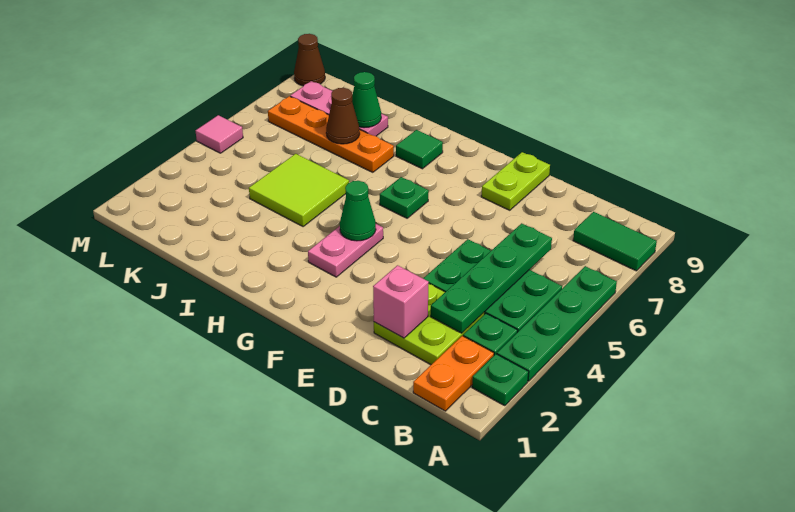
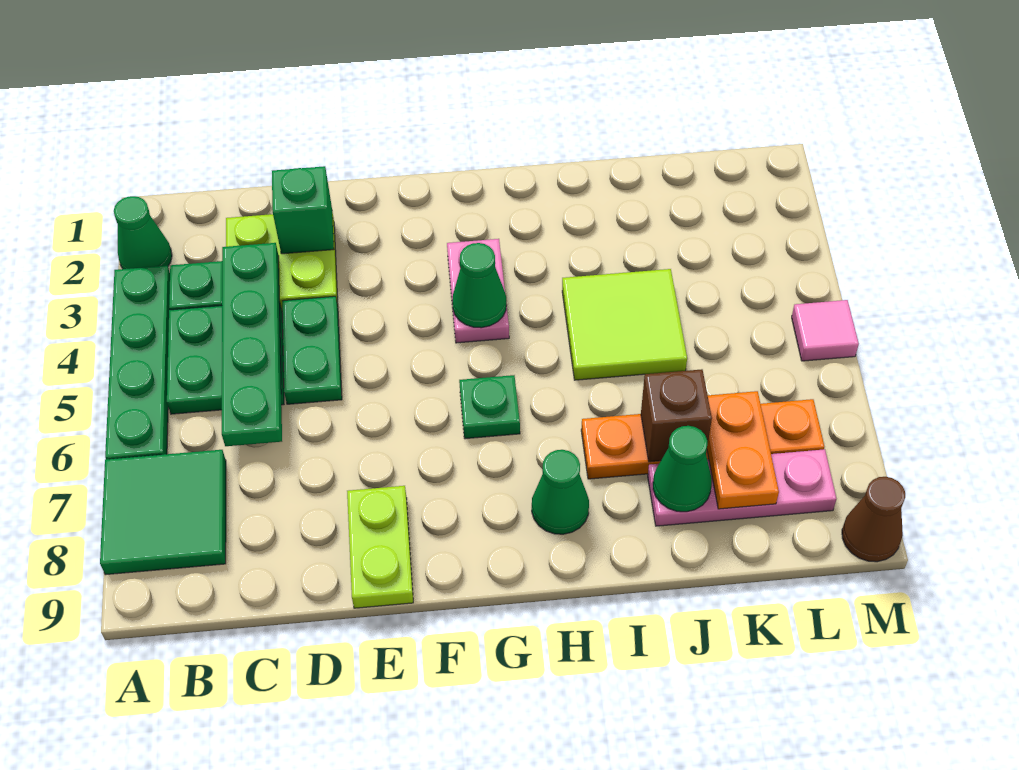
green 1x1 plate [472,354,529,406] -> green 1x1 cone [114,196,172,269]
green 1x2 tile [573,212,657,271] -> green 2x2 tile [100,450,226,575]
orange 1x2 plate [413,336,494,411] -> orange 1x2 plate moved to [707,391,779,509]
pink 1x1 brick [373,265,429,338] -> green 1x1 brick [272,166,334,254]
green 1x1 tile [396,130,443,169] -> green 1x1 cone [532,450,589,534]
brown 1x1 cone [326,88,360,144] -> brown 1x1 brick [641,369,712,462]

